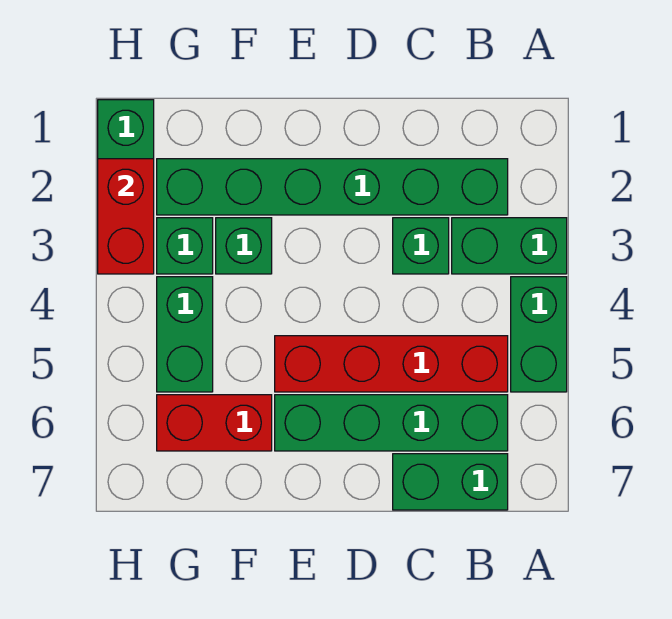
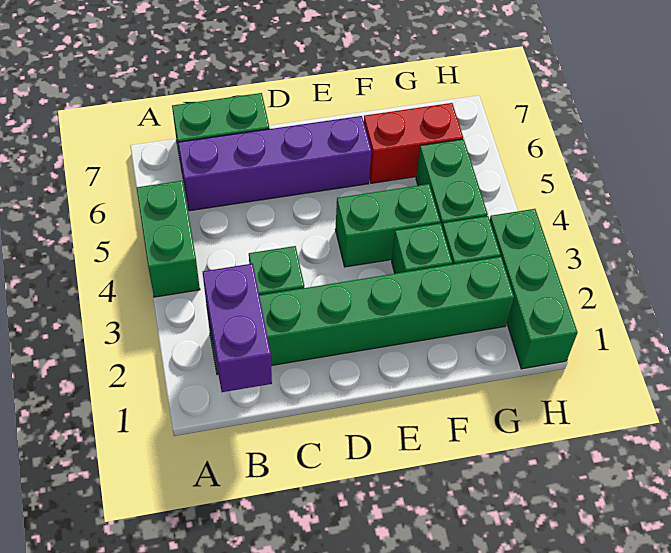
green 1x2 brick [452,218,567,274] -> green 1x2 brick moved to [335,184,440,267]
none -> purple 1x2 brick [203,264,272,392]
red 1x4 brick [275,336,508,392] -> none
green 1x4 brick [275,395,508,451] -> purple 1x4 brick [178,116,371,211]
red 1x2 brick [98,159,154,274] -> none

